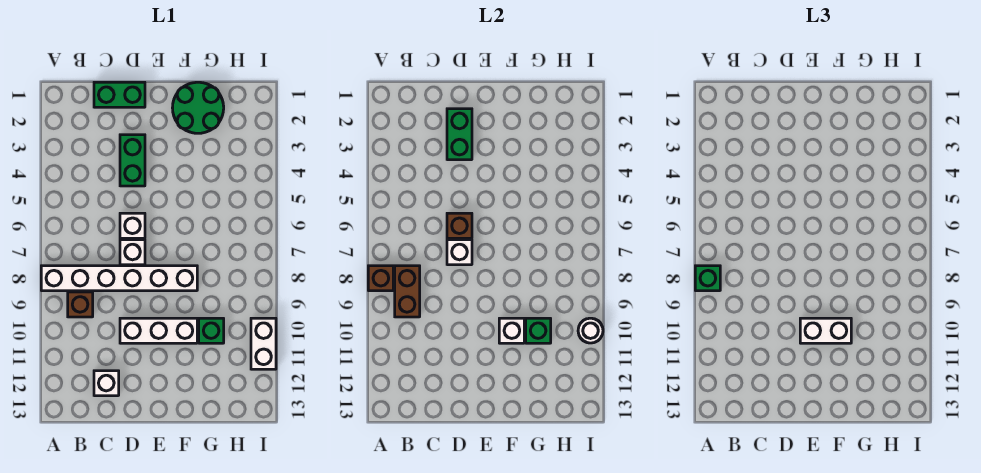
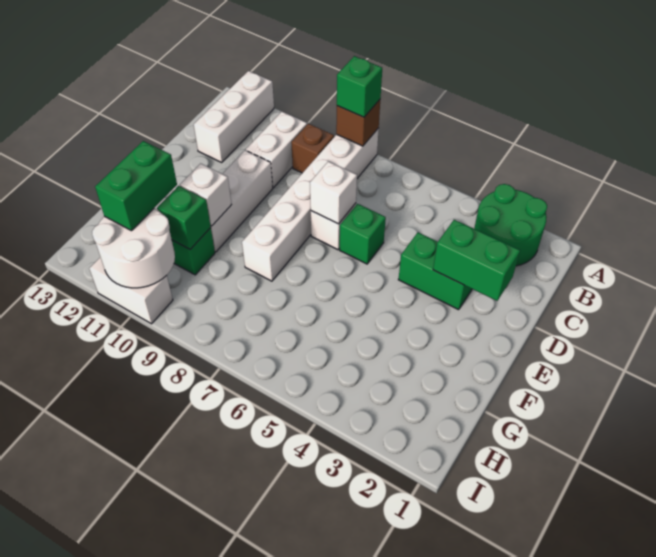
brown 1x2 brick [395,266,420,317] -> none
green 1x2 brick [94,82,145,107] -> green 1x2 brick moved to [95,141,177,231]
white 1x1 brick [94,371,119,396] -> white 1x3 brick [194,71,274,162]
white 1x1 brick [120,213,145,238] -> green 1x1 brick [340,204,386,264]
brown 1x1 brick [447,213,472,238] -> none
white 1x2 brick [800,318,851,343] -> white 1x2 brick moved to [246,112,307,188]
green 2x2 round brick [173,82,224,133] -> green 2x2 round brick moved to [474,184,547,266]
white 1x1 round brick [578,318,603,343] -> white 2x2 round brick [92,208,175,288]

